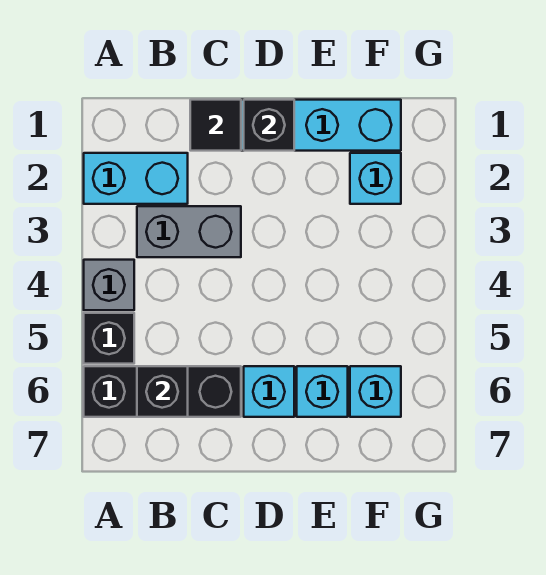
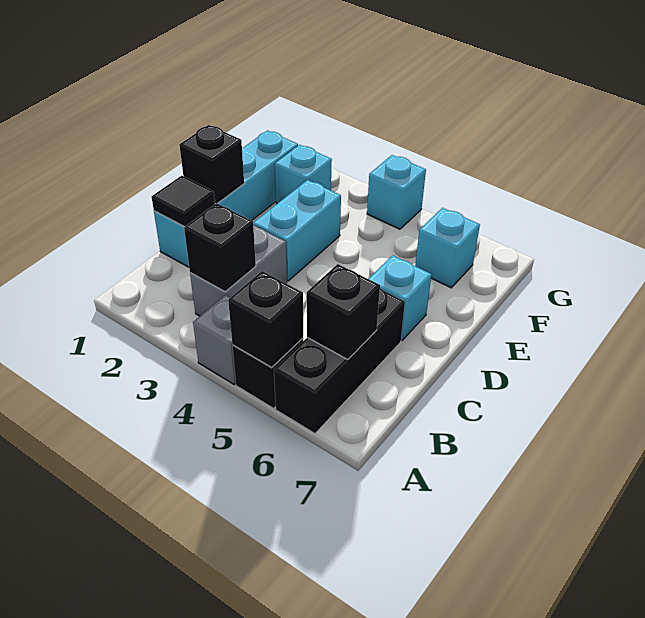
cyan 1x2 brick [84,153,188,204] -> cyan 1x2 brick moved to [253,180,341,281]
none -> black 1x1 brick [228,271,303,368]
none -> black 1x1 brick [184,203,256,292]
cyan 1x1 brick [297,366,348,417] -> cyan 1x1 brick moved to [367,155,426,229]

